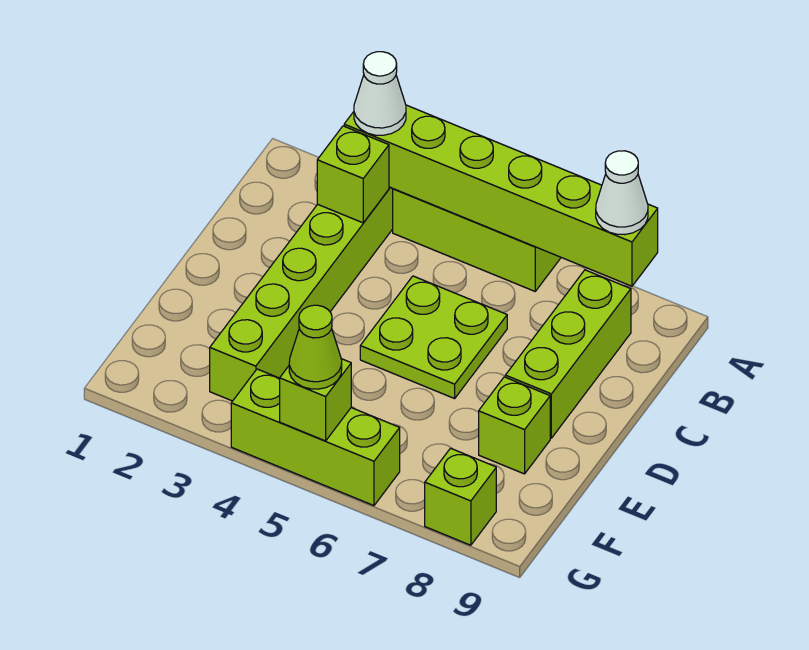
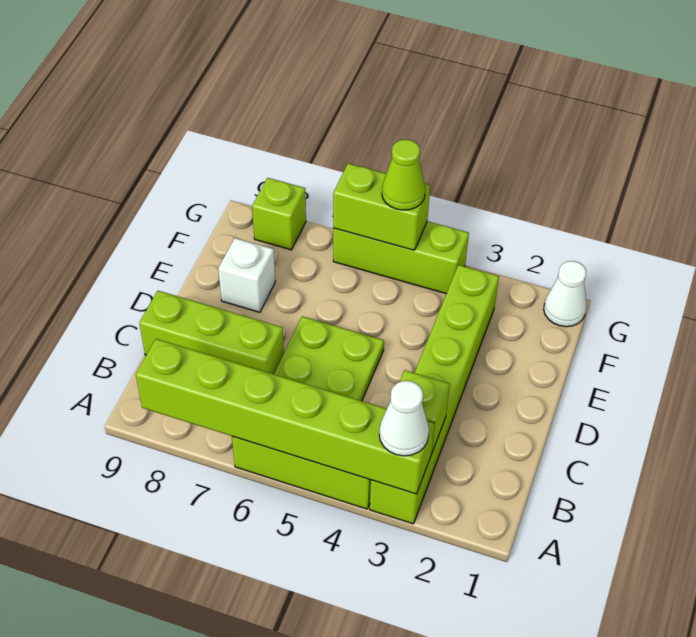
white 1x1 cone [596,151,648,235] -> white 1x1 cone moved to [544,261,586,327]
lime 1x3 brick [505,270,631,438] -> lime 1x3 brick turned to [139,291,284,374]
lime 1x1 brick [479,377,550,474] -> white 1x1 brick [218,238,275,312]
lime 1x1 brick [280,359,351,441] -> lime 1x2 brick [333,163,430,250]

